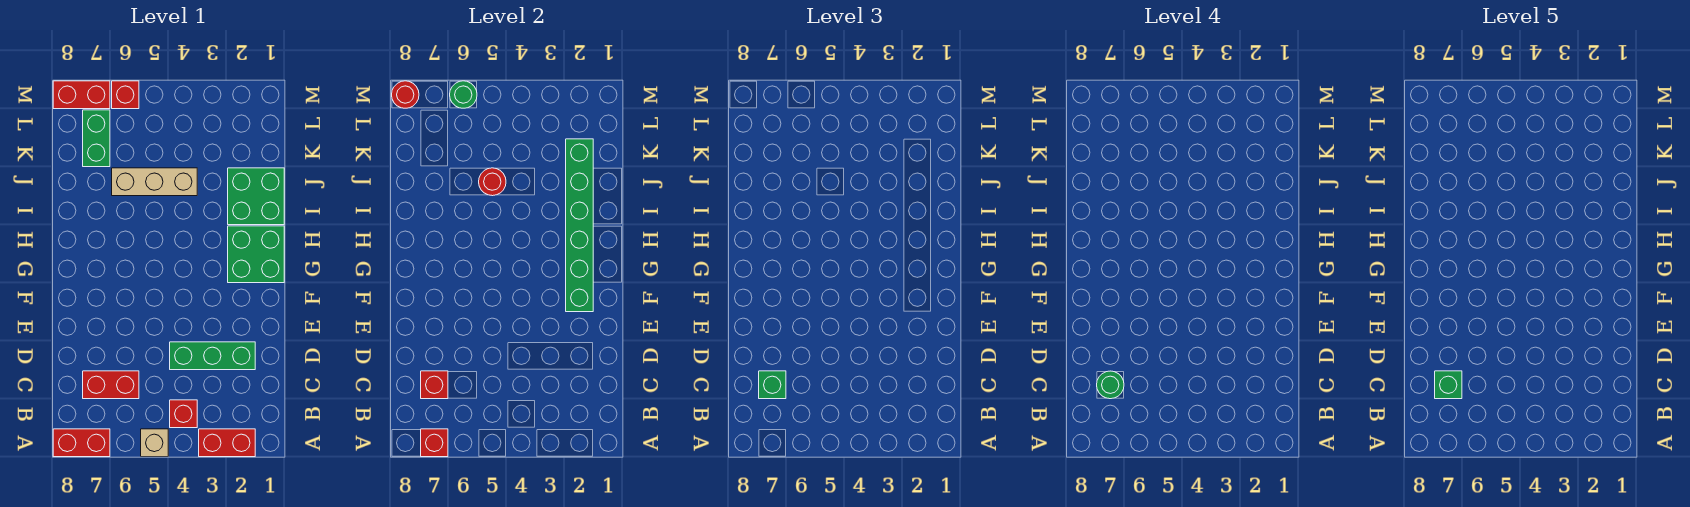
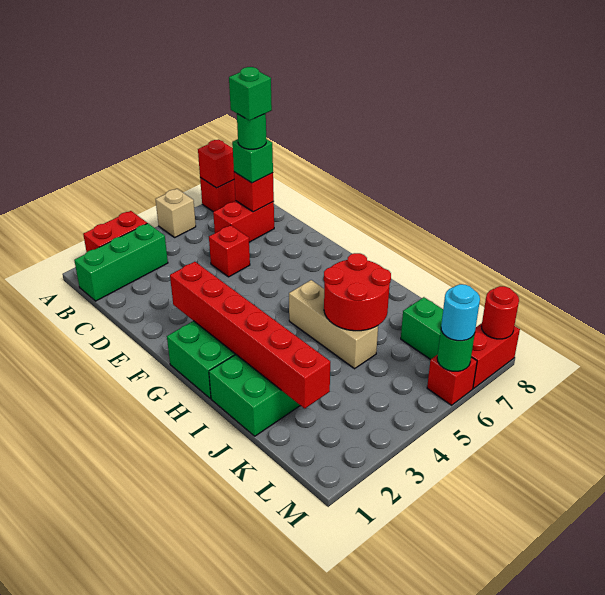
red 1x1 brick [170,400,197,428] -> red 1x1 brick moved to [209,225,250,277]
green 1x3 brick [170,342,255,370] -> green 1x3 brick moved to [74,223,168,301]
green 1x6 brick [566,139,593,312] -> red 1x6 brick [170,262,330,408]
tan 1x3 brick [112,168,197,196] -> tan 1x3 brick turned to [289,280,378,369]
red 1x1 round brick [479,168,506,196] -> red 2x2 round brick [324,253,391,331]
none -> cyan 1x1 round brick [441,284,480,341]

